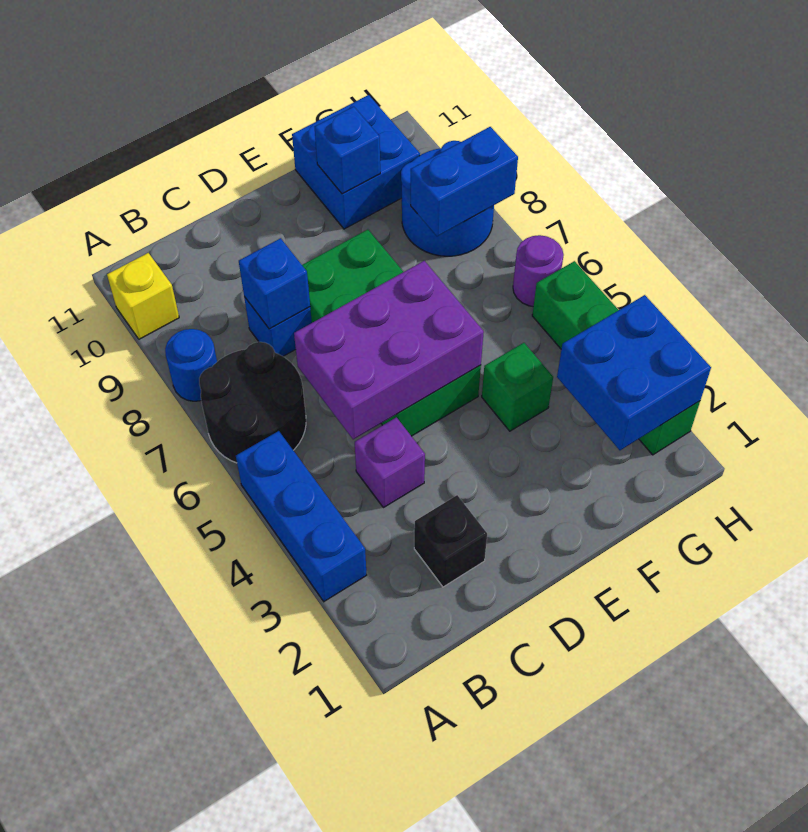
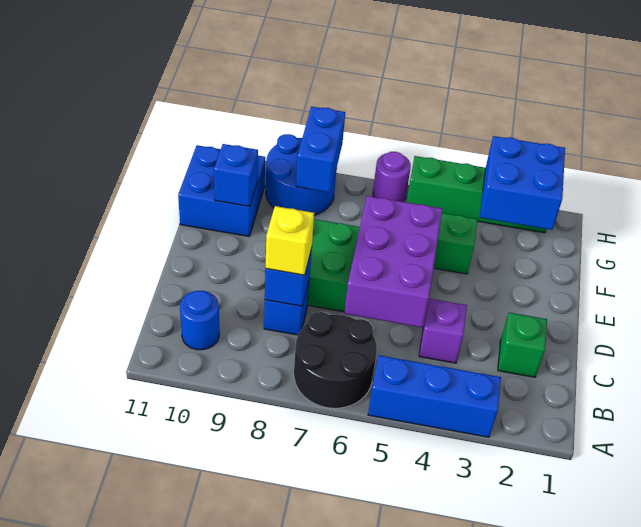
blue 1x1 round brick [165,329,217,401] -> blue 1x1 round brick moved to [180,291,219,350]
yellow 1x1 brick [107,253,179,339] -> yellow 1x1 brick moved to [266,206,314,275]
black 1x1 brick [414,495,487,587] -> green 1x1 brick [498,313,547,377]

